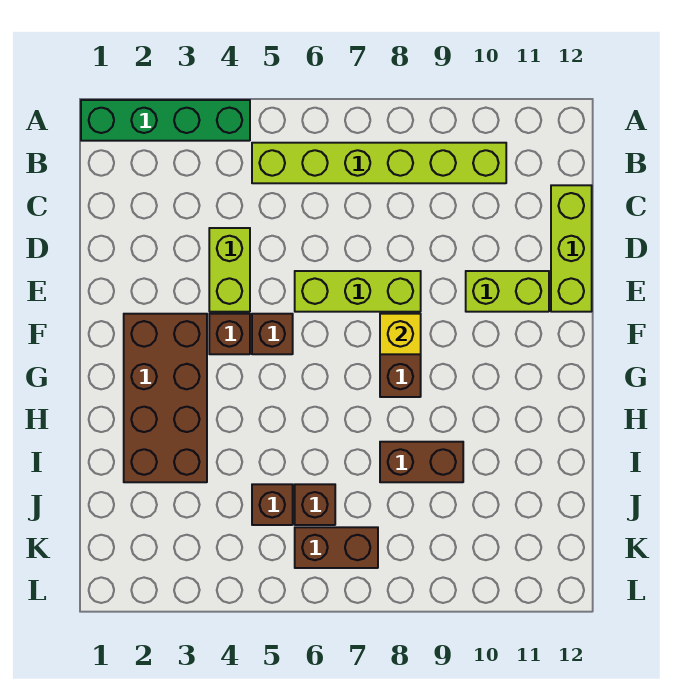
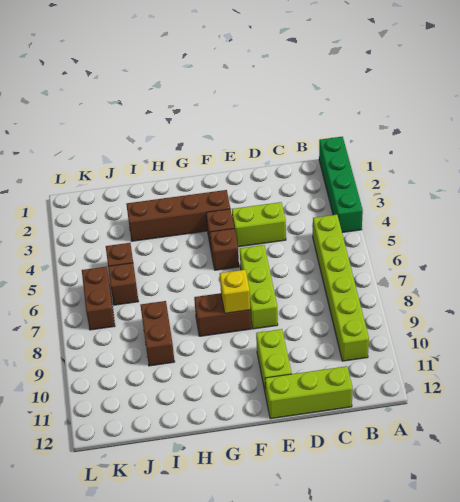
brown 2x4 brick [124,314,207,482] -> brown 1x4 brick [126,190,230,241]

